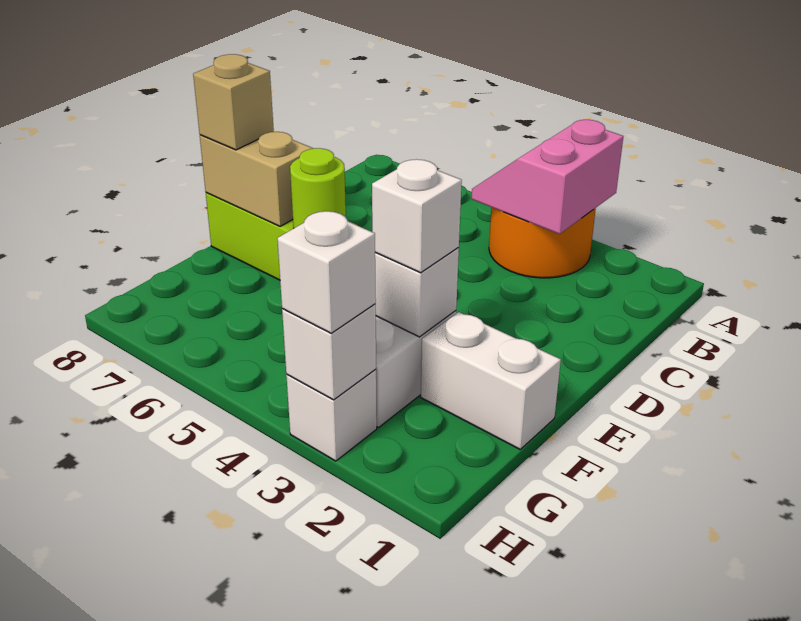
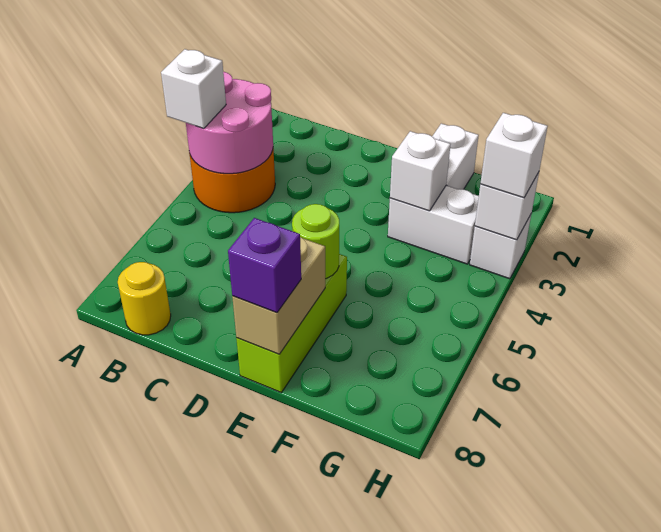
pink 2x2 slope [471,120,623,234] -> pink 2x2 round brick [186,72,273,174]
none -> yellow 1x1 round brick [118,262,171,335]
tan 1x1 brick [193,54,274,150] -> purple 1x1 brick [228,218,301,313]
white 1x1 brick [372,159,462,273] -> white 1x1 brick moved to [161,49,226,129]

